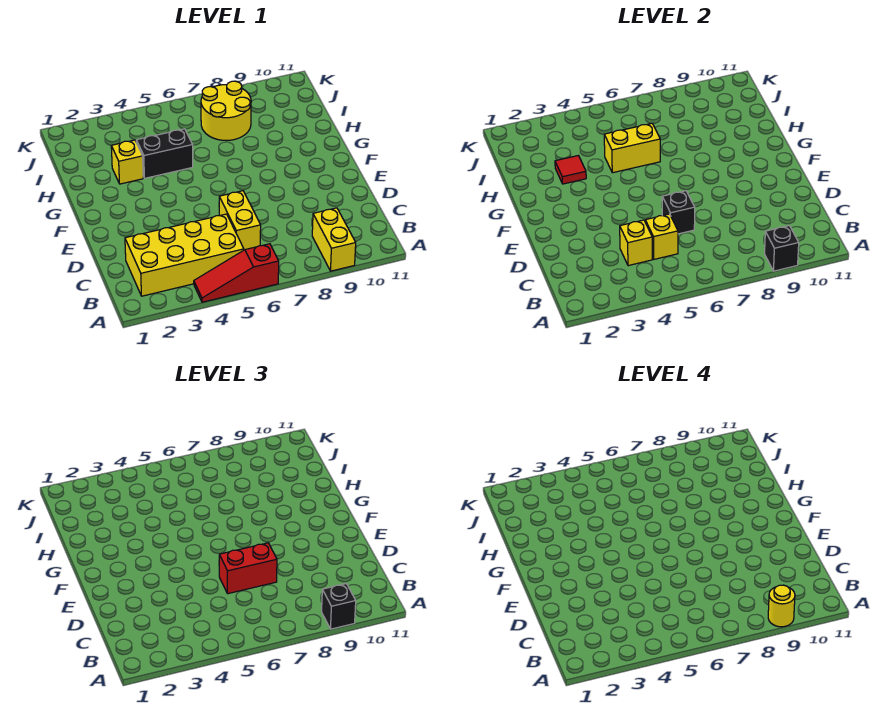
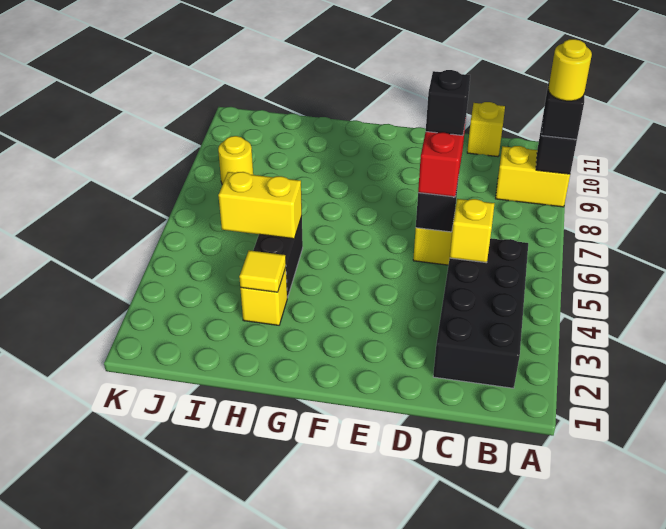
red 1x3 slope [194,244,279,302] -> none
yellow 2x4 brick [125,214,244,296] -> black 2x4 brick [433,238,528,388]
yellow 1x1 brick [620,220,652,266] -> yellow 1x1 brick moved to [467,102,505,157]
none -> black 1x1 brick [426,70,470,136]
red 1x1 tile [555,156,586,184] -> yellow 1x1 tile [239,250,286,292]
yellow 1x2 brick [604,123,660,173] -> yellow 1x2 brick turned to [218,172,302,239]
yellow 2x2 round brick [201,81,251,141] -> yellow 1x1 round brick [218,136,253,185]

